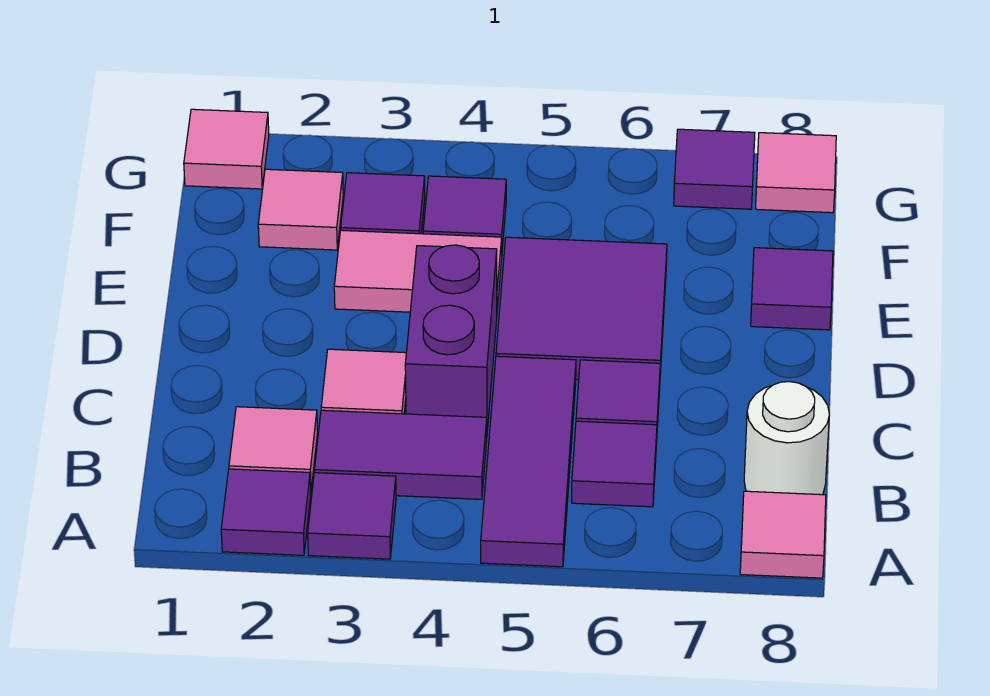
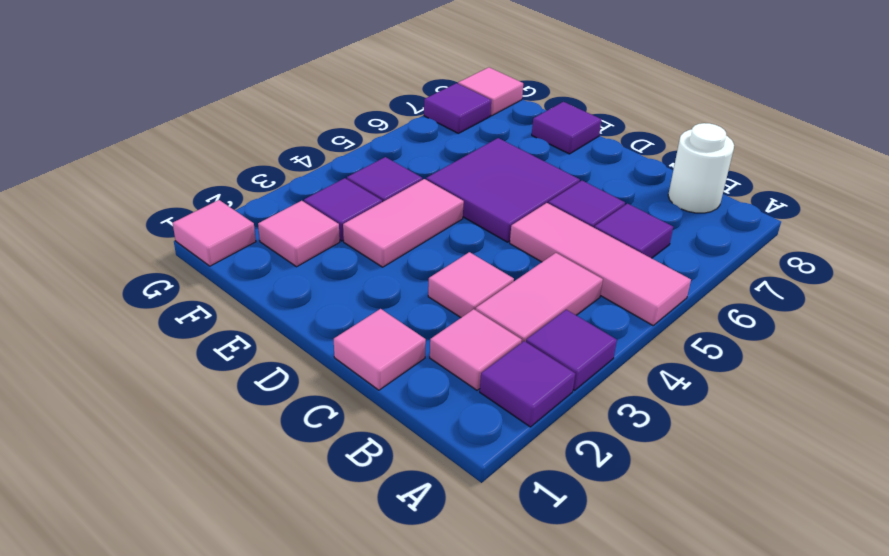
purple 1x3 tile [481,356,576,567] -> pink 1x3 tile [510,203,691,325]
pink 1x1 tile [740,491,826,578] -> pink 1x1 tile moved to [334,309,426,390]
purple 1x2 tile [315,410,487,499] -> pink 1x2 tile [476,253,603,343]
purple 1x2 brick [405,245,497,431] -> none

